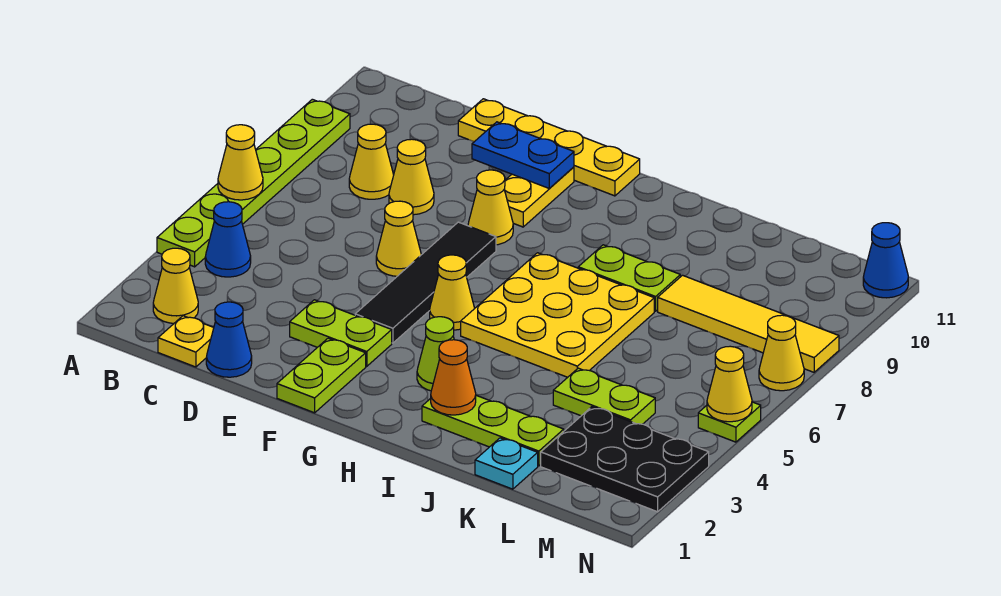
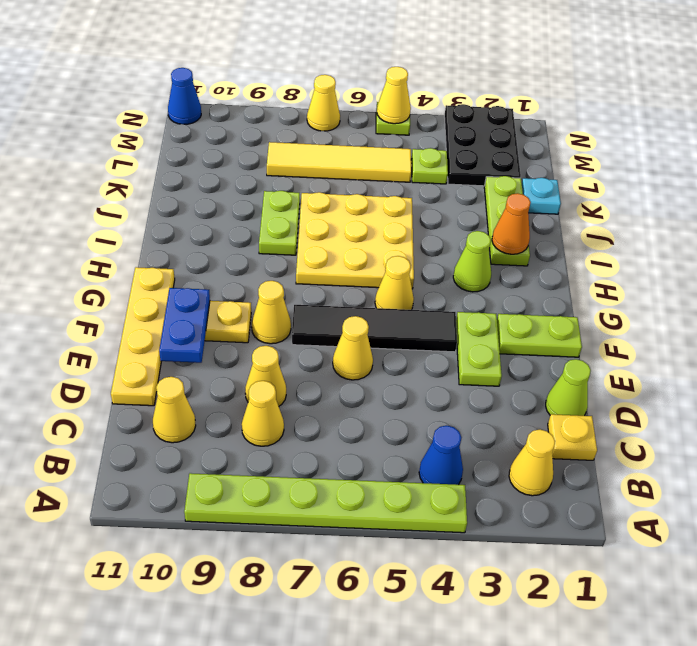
yellow 1x1 cone [218,125,263,200] -> yellow 1x1 cone moved to [153,377,196,443]
blue 1x1 cone [206,302,252,377] -> lime 1x1 cone [546,359,591,416]
lime 1x2 plate [553,368,655,424] -> lime 1x1 plate [411,148,448,184]
yellow 1x4 tile [658,275,839,372] -> yellow 1x4 tile turned to [267,142,411,182]

